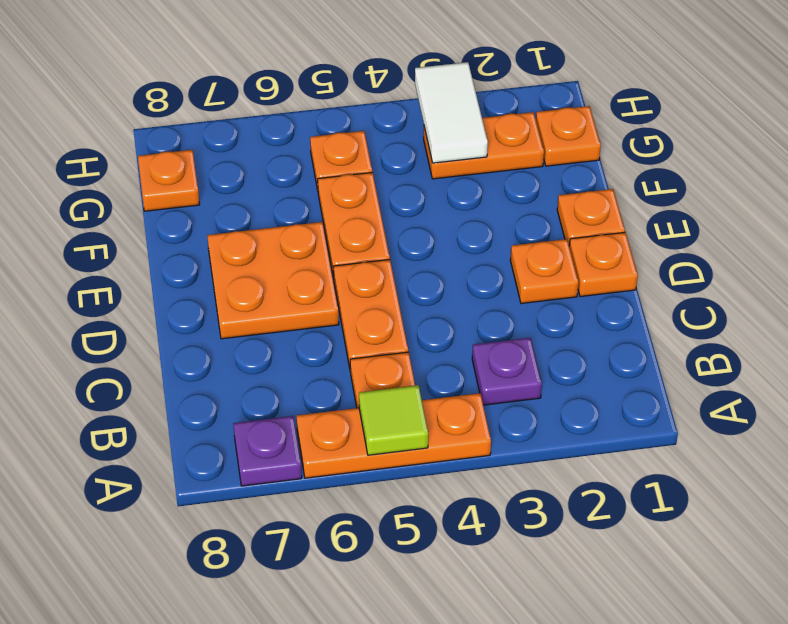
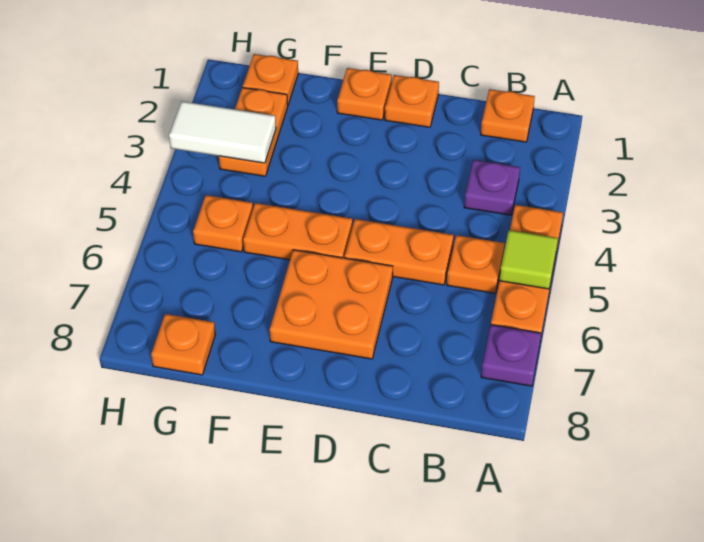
orange 1x1 plate [510,239,578,304] -> orange 1x1 plate moved to [481,89,535,142]

